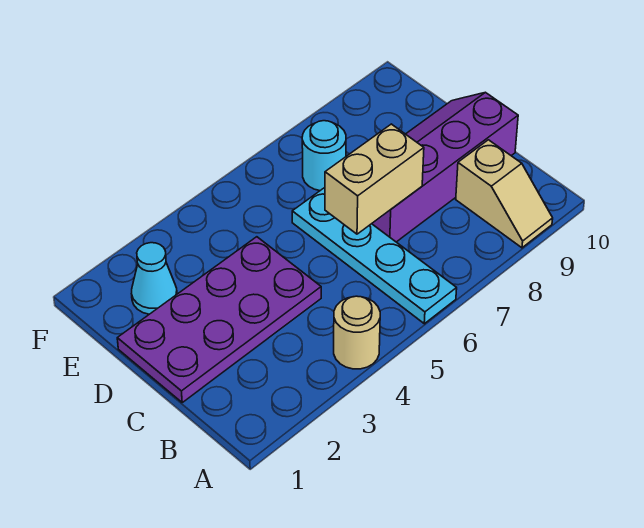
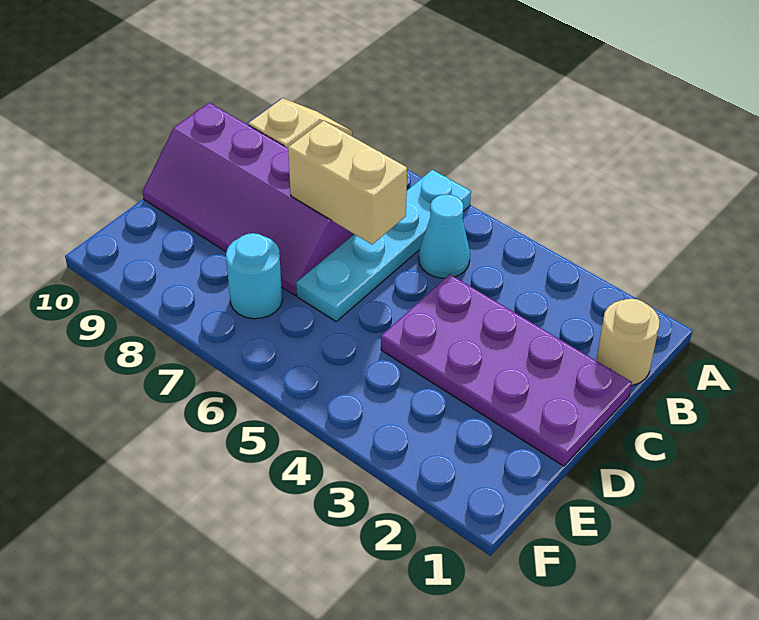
tan 1x1 round brick [334,296,380,369] -> tan 1x1 round brick moved to [596,299,660,385]
cyan 1x1 cone [131,243,177,314] -> cyan 1x1 cone moved to [419,194,470,278]

